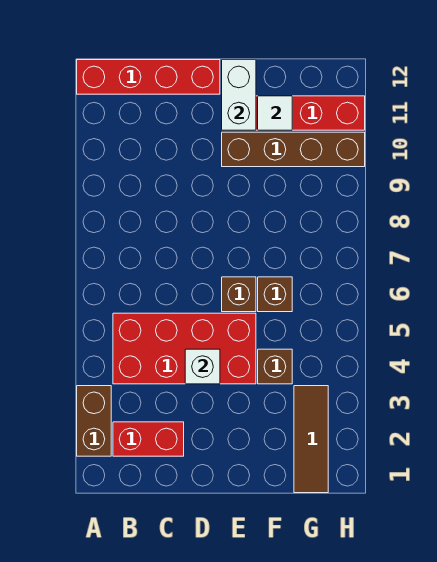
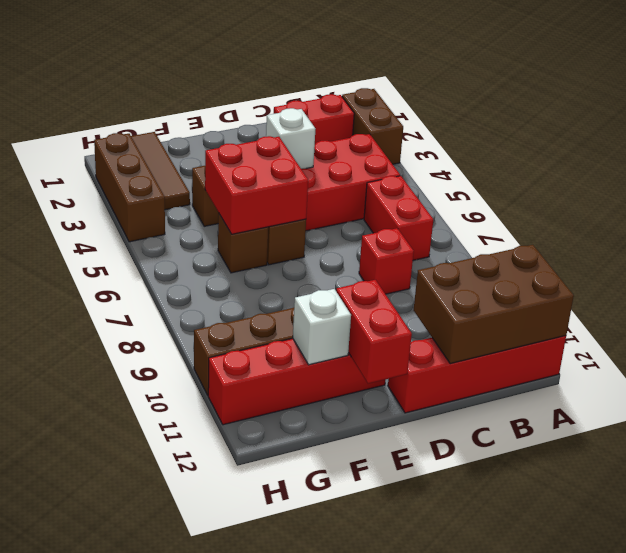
none -> brown 2x3 brick [414,245,574,364]
none -> red 1x2 brick [364,176,433,260]
none -> red 1x1 brick [359,228,414,294]
none -> red 2x2 brick [205,136,308,234]
white 1x2 brick [222,60,256,130] -> red 1x2 brick [336,280,412,384]
white 1x1 tile [258,96,292,130] -> white 1x1 brick [293,289,351,365]
none -> brown 1x3 brick [94,133,165,242]

